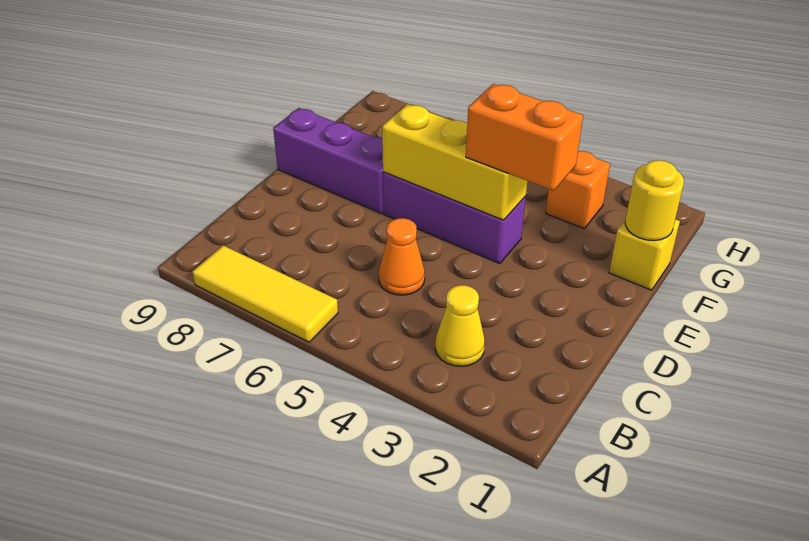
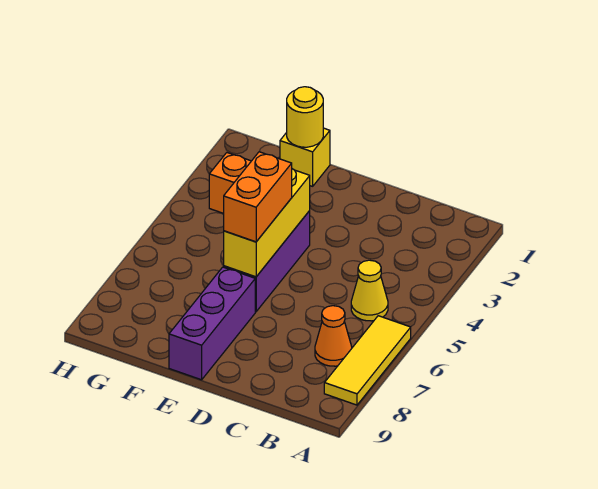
yellow 1x1 cone [435,285,485,366] -> yellow 1x1 cone moved to [351,260,388,321]
orange 1x1 cone [379,218,425,295] -> orange 1x1 cone moved to [315,306,352,366]
orange 1x2 brick [466,84,583,191] -> orange 1x2 brick moved to [224,152,292,242]

